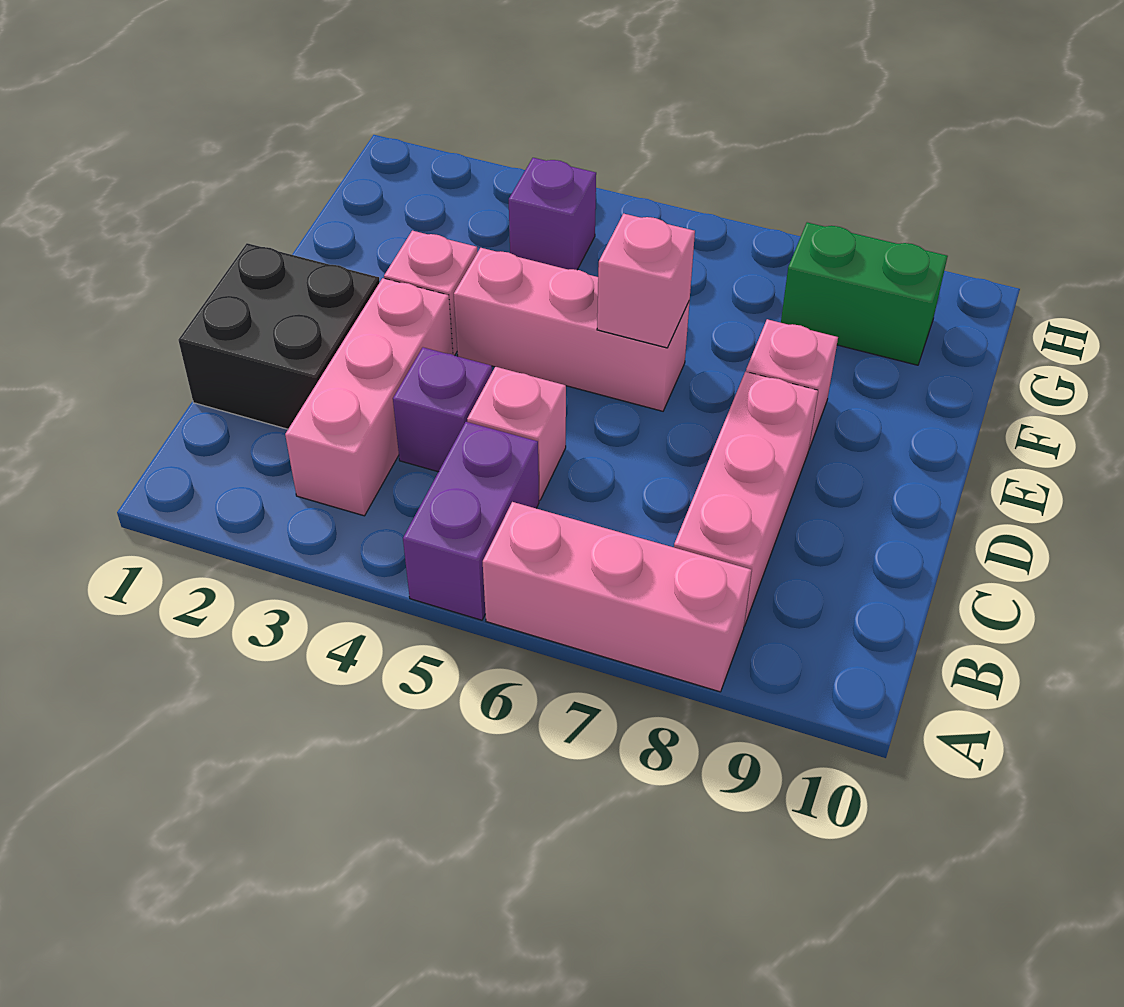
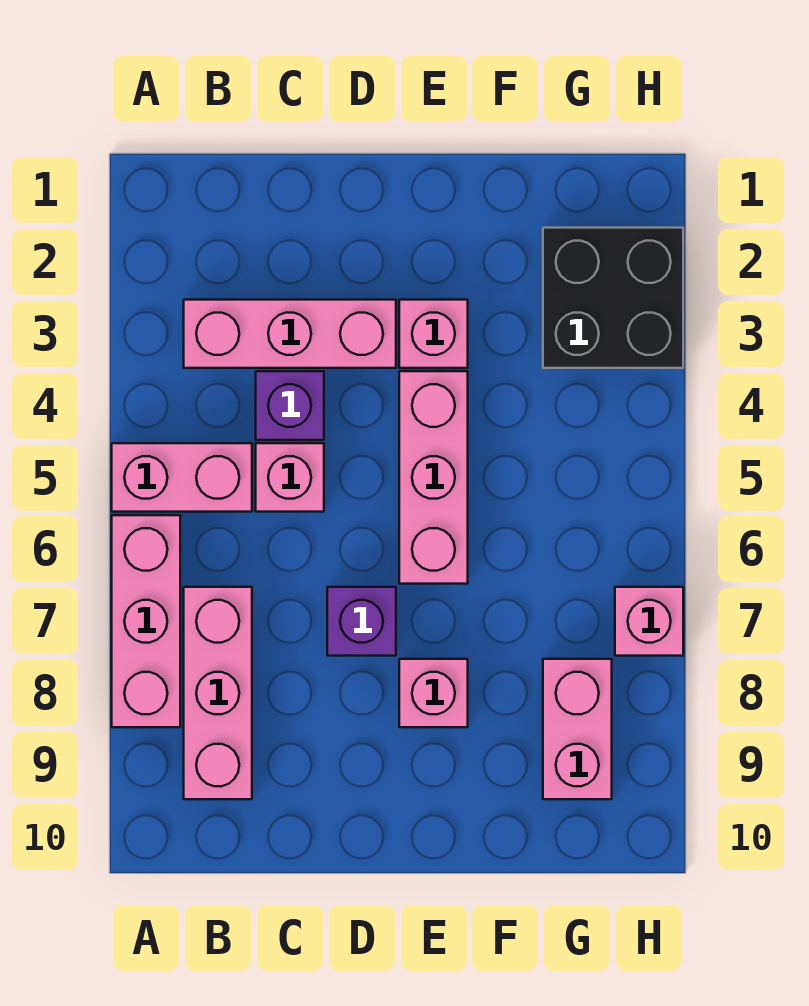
purple 1x2 brick [403,422,539,620] -> pink 1x2 brick [112,443,252,512]
pink 1x3 brick [674,372,818,626] -> pink 1x3 brick turned to [184,587,252,799]
black 2x2 brick [178,243,380,429] -> black 2x2 brick moved to [543,228,683,368]
pink 1x1 brick [597,214,695,348] -> pink 1x1 brick moved to [615,587,683,656]
purple 1x1 brick [509,158,596,270] -> purple 1x1 brick moved to [327,587,396,656]
green 1x2 brick [781,222,948,365] -> pink 1x2 brick [543,659,612,799]

